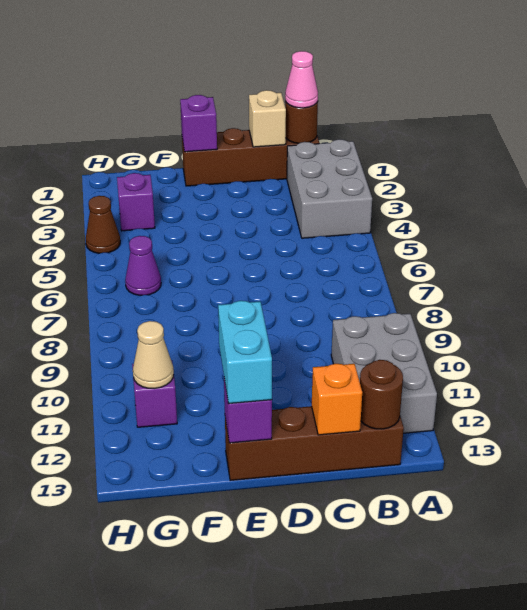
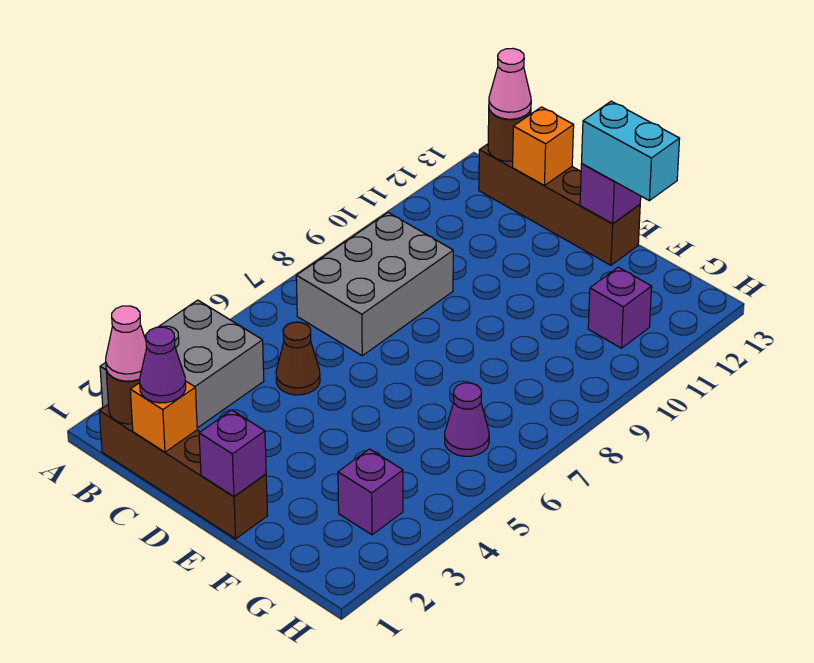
grey 2x3 brick [331,313,437,433] -> grey 2x3 brick moved to [296,213,453,356]
none -> pink 1x1 cone [489,48,531,119]
tan 1x1 brick [249,90,286,147] -> orange 1x1 brick [130,381,197,452]
none -> purple 1x1 cone [140,327,186,403]
cyan 1x2 brick [218,301,272,404] -> cyan 1x2 brick turned to [582,101,680,201]
tan 1x1 cone [133,321,174,388] -> none
brown 1x1 cone [86,196,120,253] -> brown 1x1 cone moved to [276,322,320,395]

